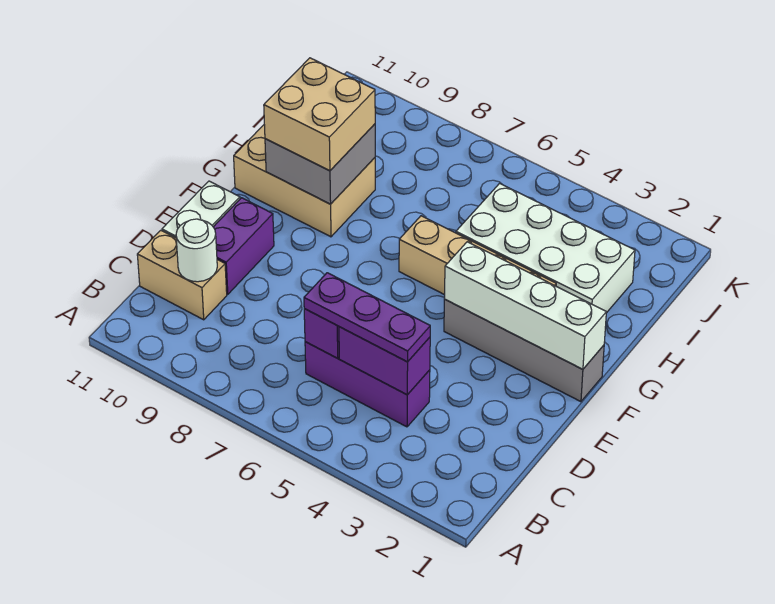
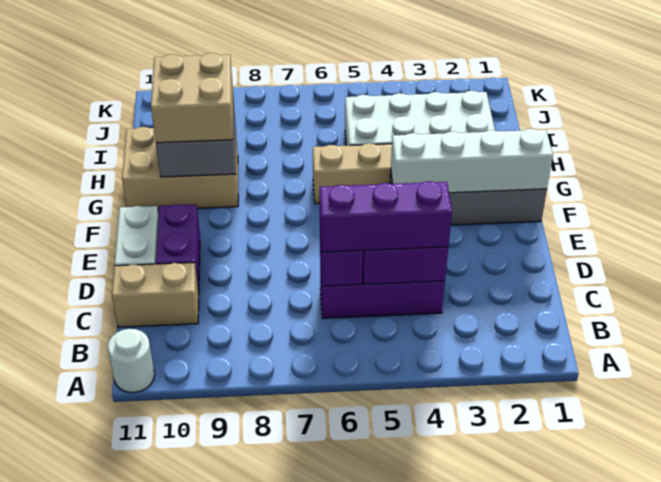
purple 1x3 plate [304,273,430,362] -> purple 1x3 brick [320,181,452,252]
white 1x1 round brick [176,219,217,282] -> white 1x1 round brick moved to [108,329,155,393]

